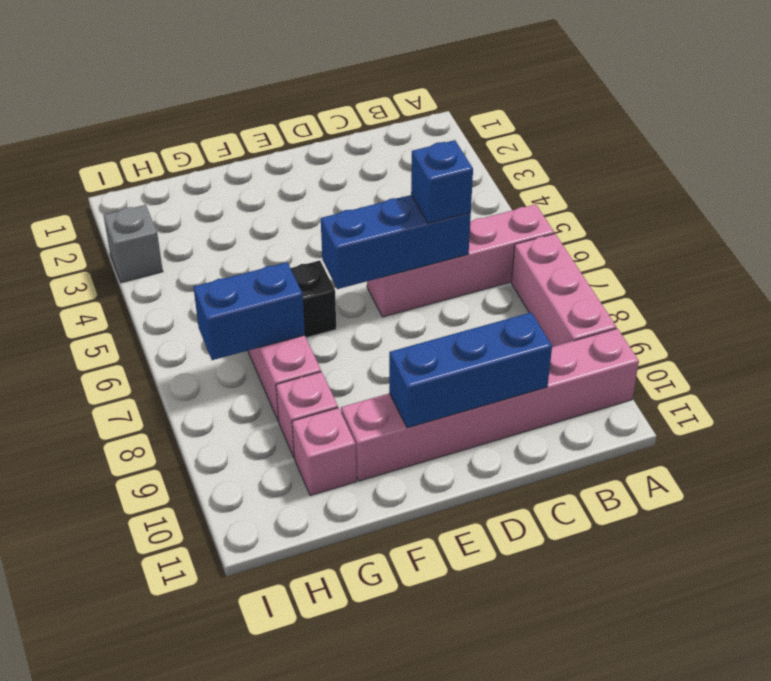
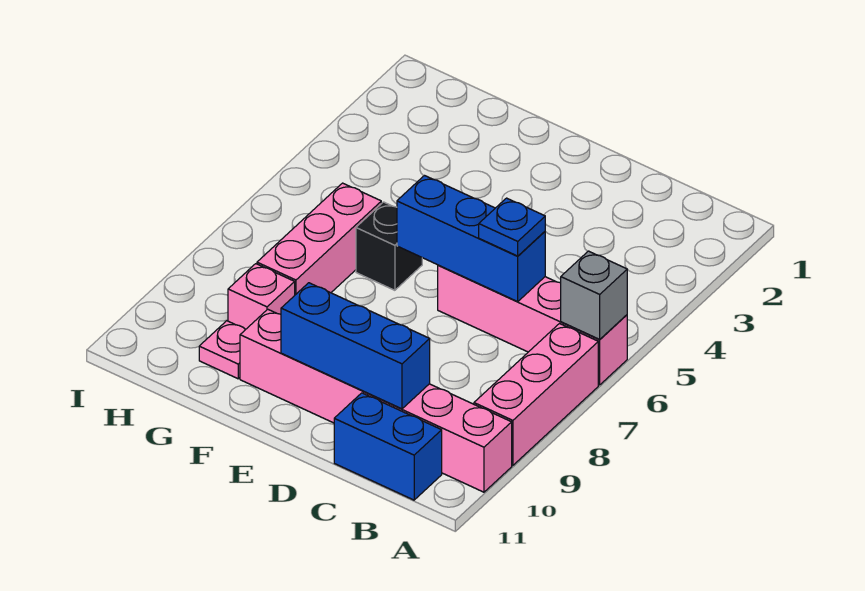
blue 1x1 brick [411,140,473,223] -> blue 1x1 plate [479,198,545,256]
blue 1x2 brick [193,262,305,360] -> blue 1x2 brick moved to [334,393,442,500]
pink 1x1 brick [292,408,356,496] -> pink 1x1 plate [199,321,245,379]
grey 1x1 brick [103,205,163,283] -> grey 1x1 brick moved to [561,251,627,340]

